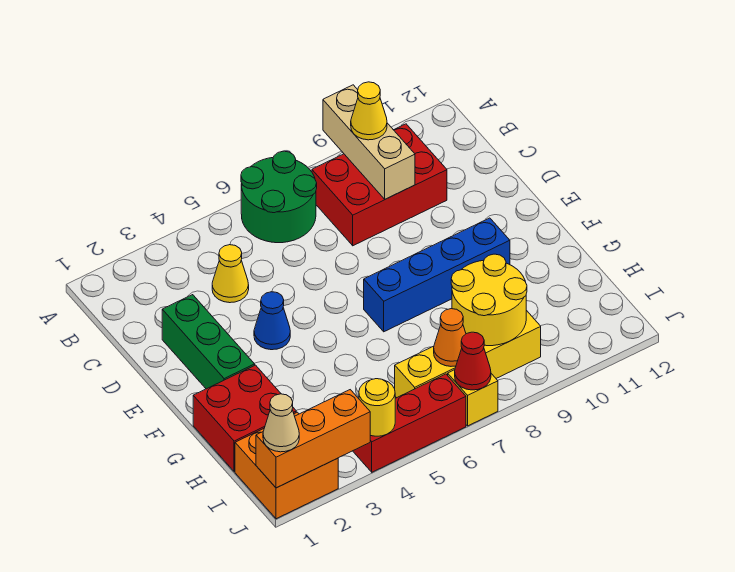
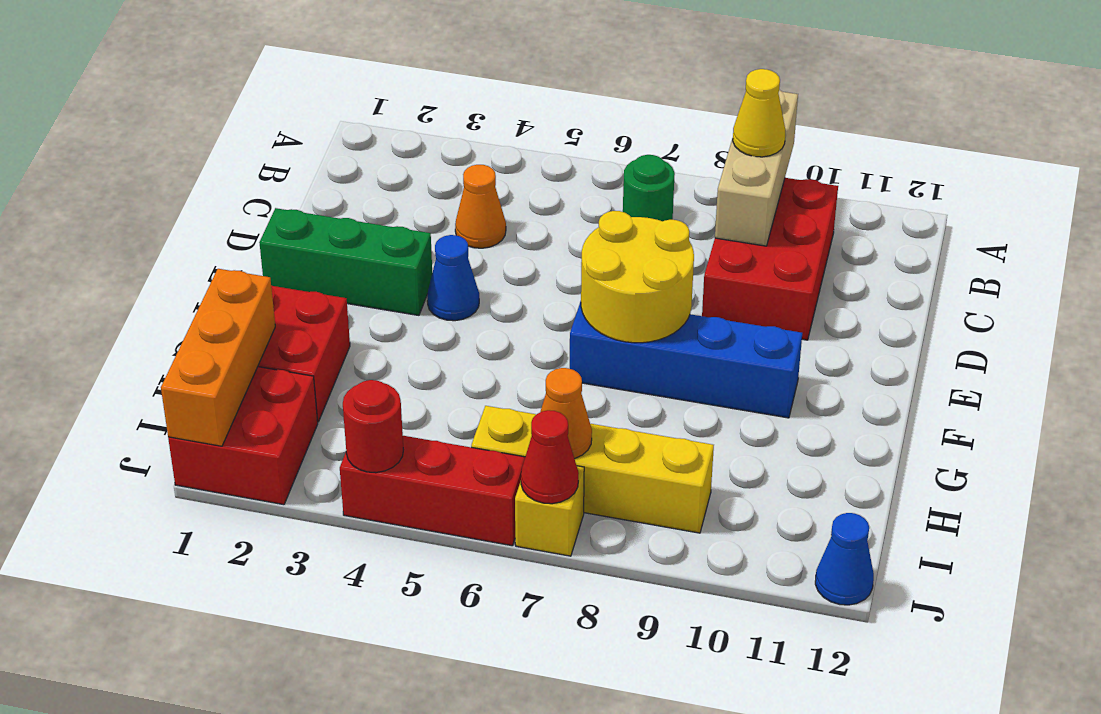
green 2x2 round brick [241,151,317,243] -> green 1x1 round brick [623,155,675,221]
red 2x3 brick [312,124,447,246] -> red 2x3 brick turned to [702,178,838,340]
yellow 1x1 cone [212,245,249,303] -> orange 1x1 cone [455,165,506,248]
green 1x3 brick [162,295,255,389] -> green 1x3 brick turned to [259,208,432,315]
yellow 2x2 round brick [451,254,527,346] -> yellow 2x2 round brick moved to [581,211,694,343]
orange 2x2 brick [235,412,338,519] -> red 2x2 brick [168,367,318,505]
orange 1x3 brick [256,390,370,488] -> orange 1x3 brick turned to [161,269,275,446]
tan 1x1 cone [263,394,299,452] -> none
yellow 1x1 round brick [359,379,395,436] -> red 1x1 round brick [343,380,403,473]
none -> blue 1x1 cone [815,513,874,605]

